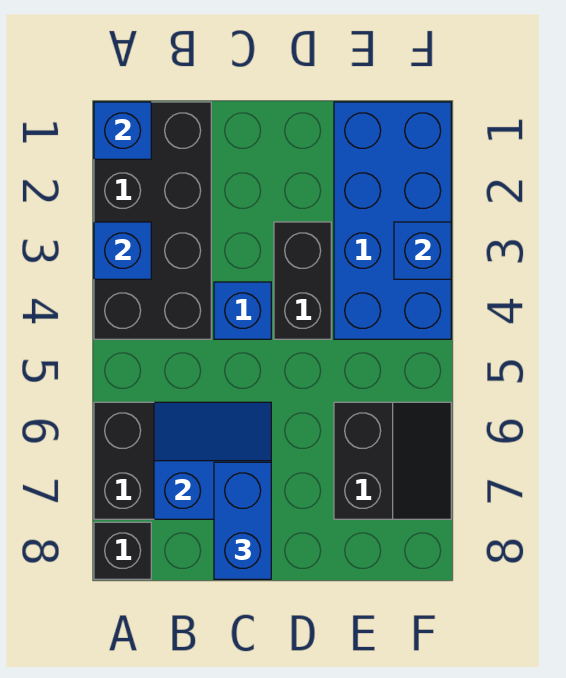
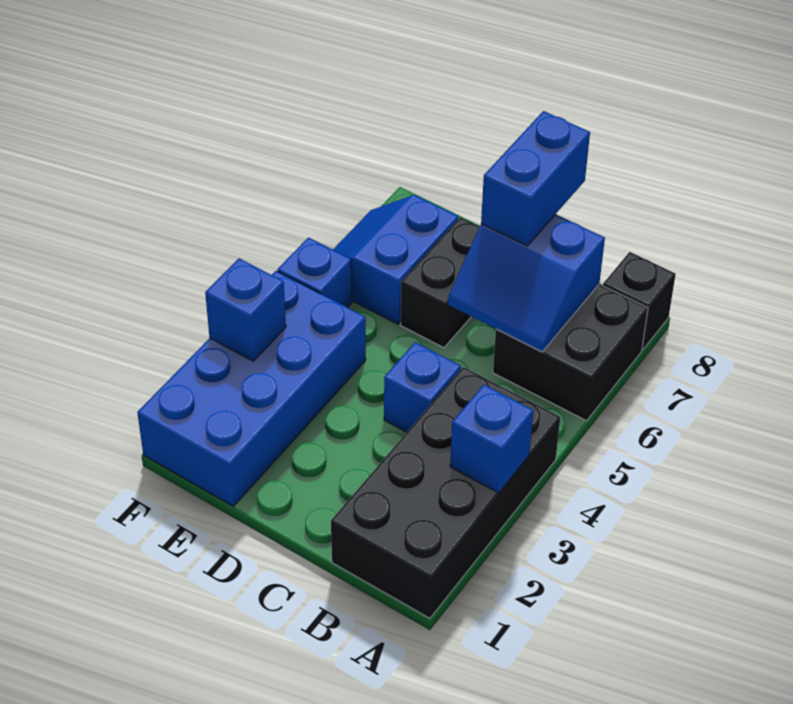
blue 1x1 brick [94,102,151,159] -> blue 1x1 brick moved to [278,238,352,307]
black 1x2 brick [274,222,331,339] -> black 1x2 brick moved to [401,217,480,348]
black 2x2 slope [334,402,451,519] -> blue 2x2 slope [333,195,458,324]

